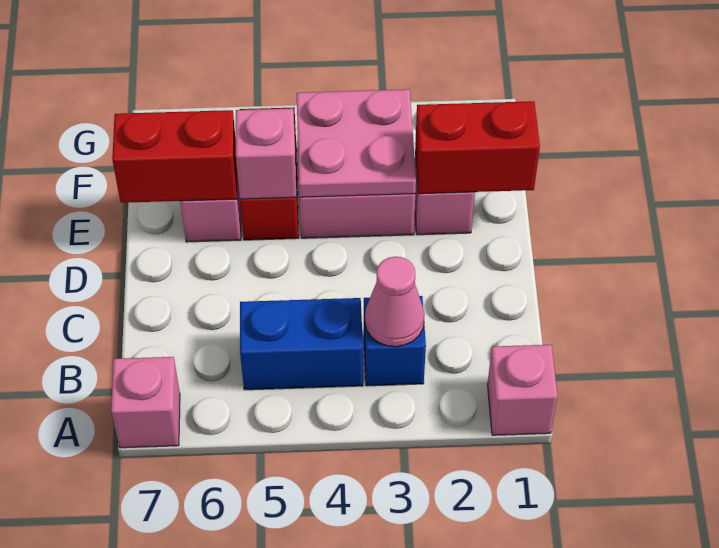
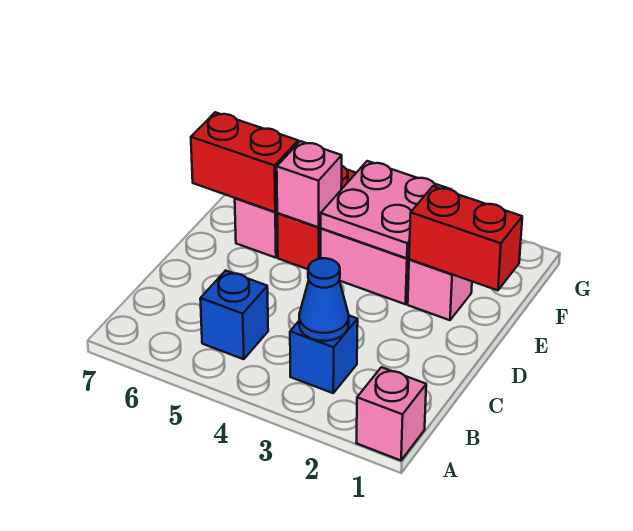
pink 1x1 brick [111,357,180,448] -> none
pink 1x1 cone [365,257,425,347] -> blue 1x1 cone [299,258,349,341]
blue 1x2 brick [240,298,363,390] -> blue 1x1 brick [200,271,268,359]

